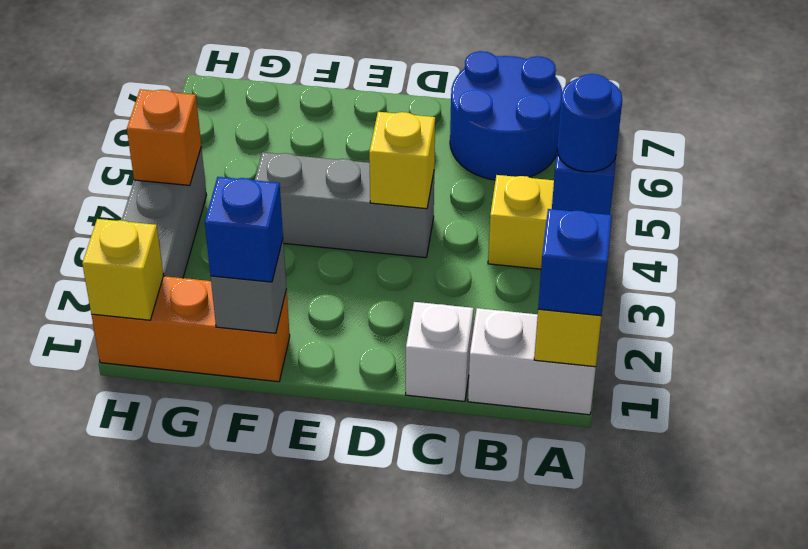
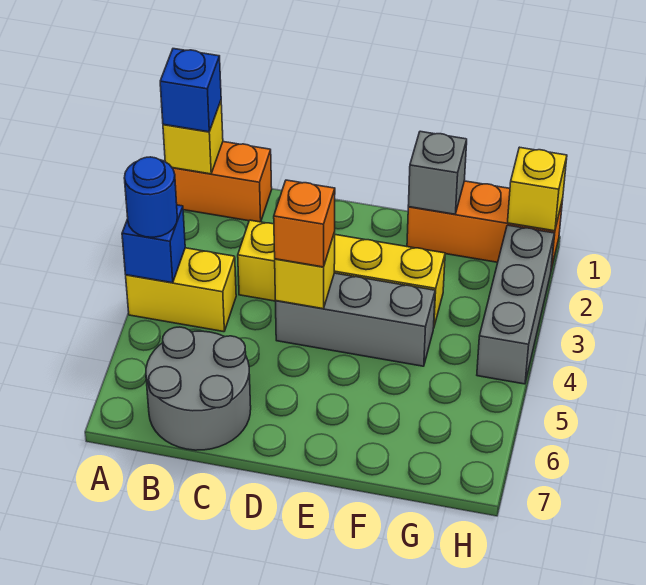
white 1x2 brick [468,308,596,415] -> orange 1x2 brick [173,142,272,222]
blue 2x2 round brick [450,51,563,180] -> grey 2x2 round brick [146,327,251,450]
white 1x1 brick [406,302,474,401] -> none
none -> yellow 1x4 brick [238,220,445,326]
blue 1x1 brick [205,177,283,282] -> none
orange 1x1 brick [127,89,201,185] -> orange 1x1 brick moved to [274,180,335,267]

